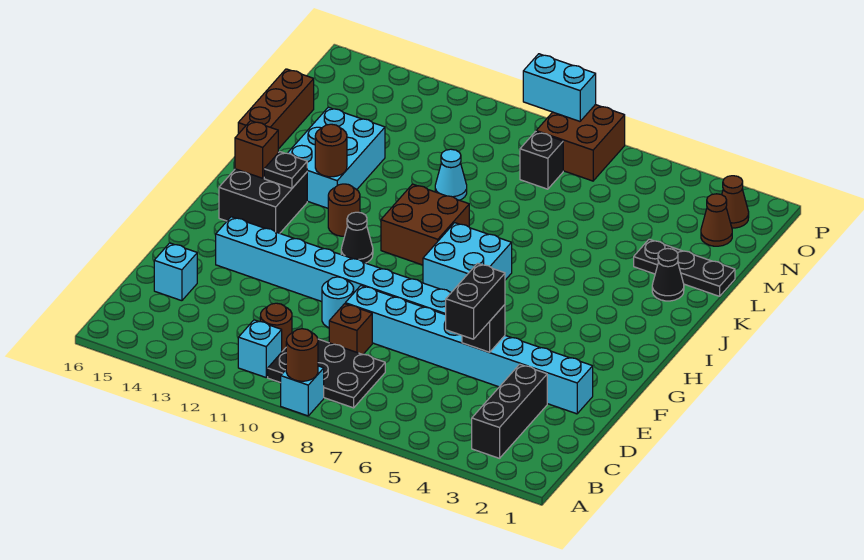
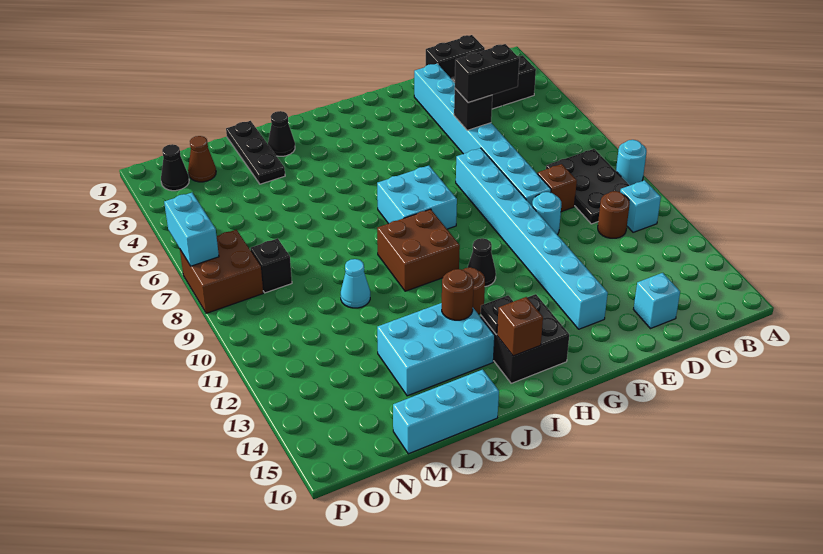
cyan 1x1 brick [281,366,324,416] -> cyan 1x1 round brick [616,140,647,185]
brown 1x1 round brick [286,329,318,381] -> none
none -> black 1x2 brick [426,35,485,79]
brown 1x3 brick [238,69,314,149] -> cyan 1x3 brick [393,370,499,454]
brown 1x1 cone [722,176,749,228] -> black 1x1 cone [161,144,189,191]
cyan 1x2 brick [523,54,596,121] -> cyan 1x2 brick moved to [164,193,219,266]

